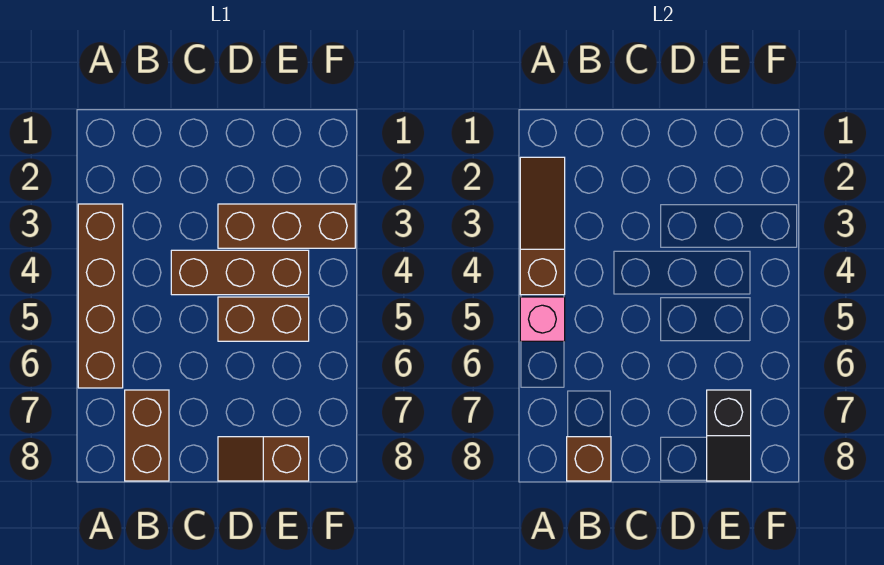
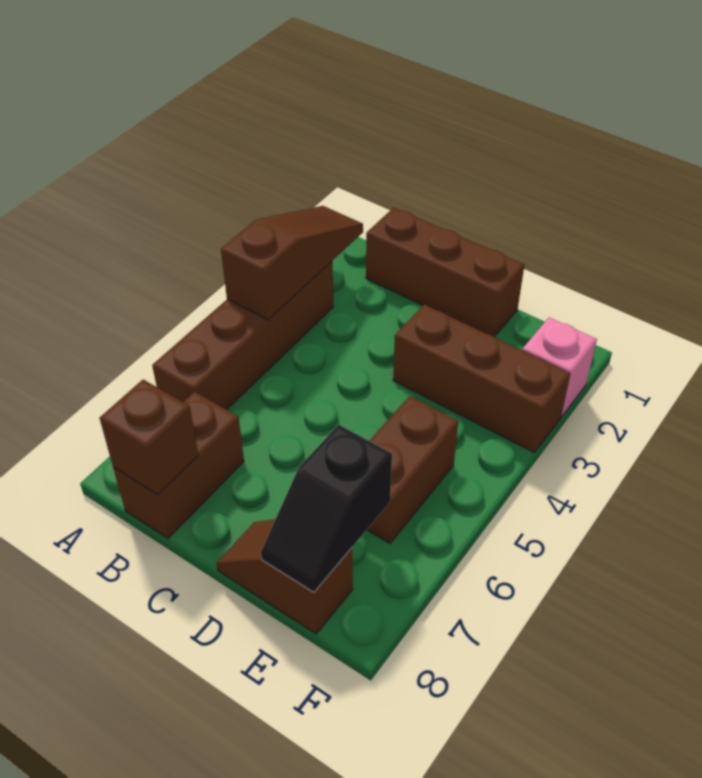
pink 1x1 brick [520,297,565,341] -> pink 1x1 brick moved to [522,318,597,417]
brown 1x3 brick [171,250,309,295] -> brown 1x3 brick moved to [366,208,524,337]
brown 1x2 brick [218,297,309,341] -> brown 1x2 brick turned to [367,396,458,543]

